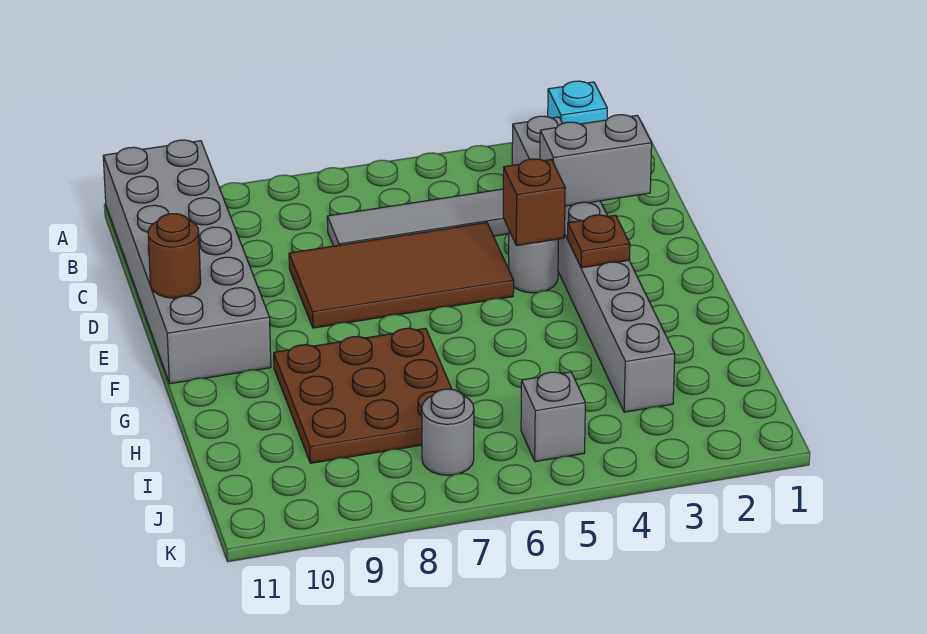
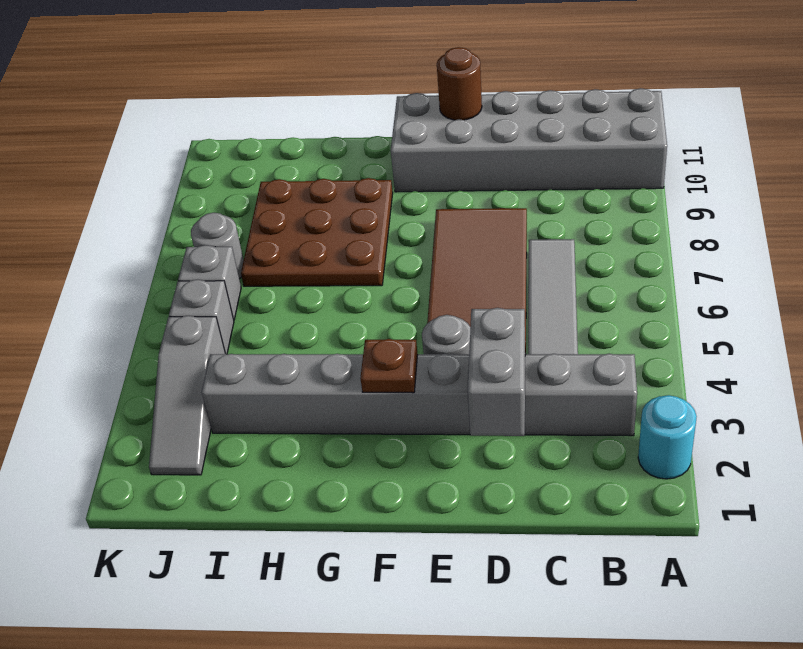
cyan 1x1 brick [548,81,607,124] -> cyan 1x1 round brick [638,395,697,479]
brown 1x1 brick [503,159,565,246] -> none
none -> grey 1x3 slope [149,316,225,475]
none -> grey 1x1 brick [178,245,241,320]

